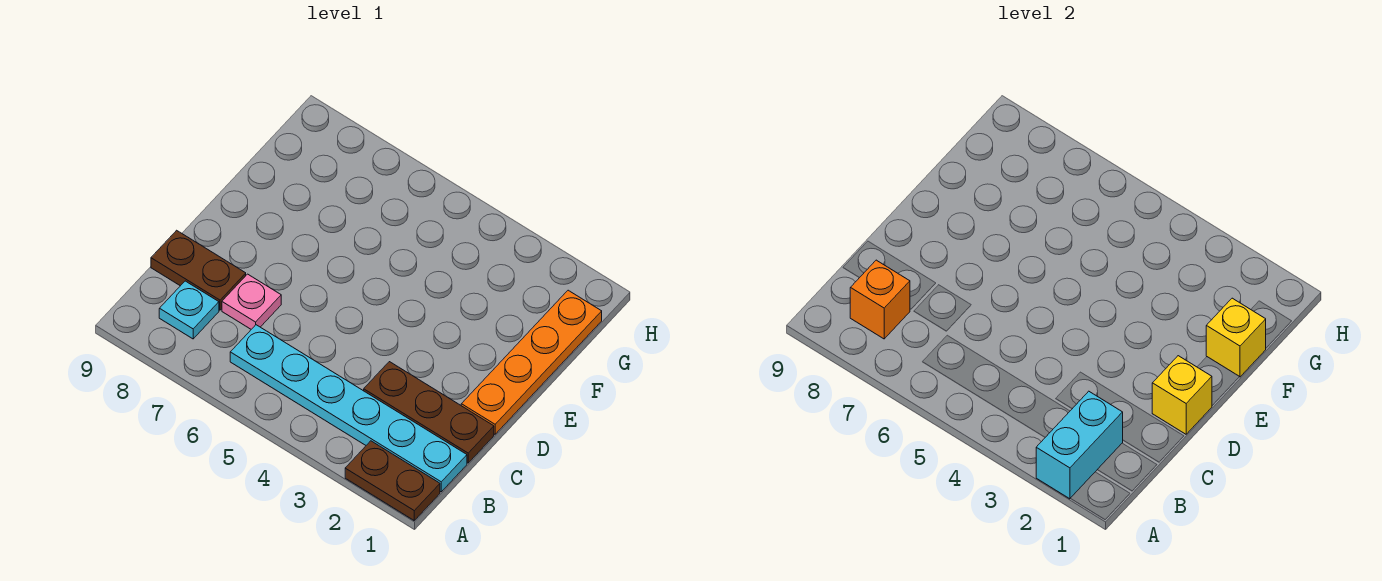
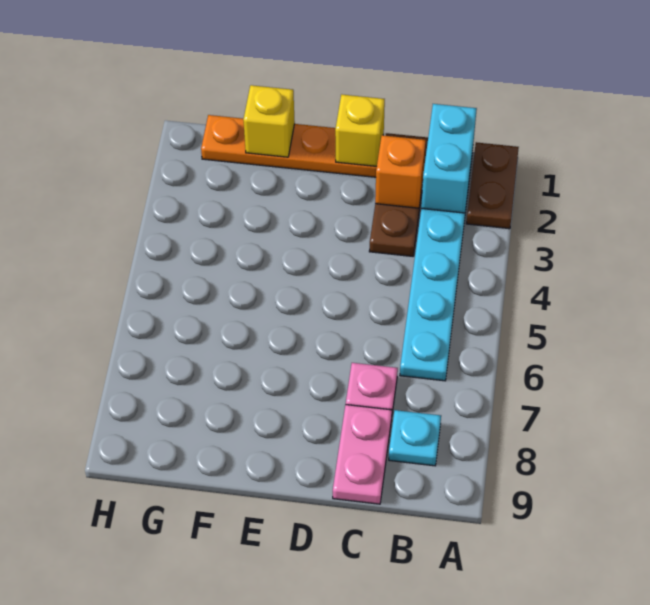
cyan 1x2 brick [1036,391,1123,499] -> cyan 1x2 brick turned to [421,104,477,213]
orange 1x1 brick [850,260,910,339] -> orange 1x1 brick moved to [375,135,426,208]
brown 1x2 plate [151,230,246,310] -> pink 1x2 plate [333,405,392,504]

